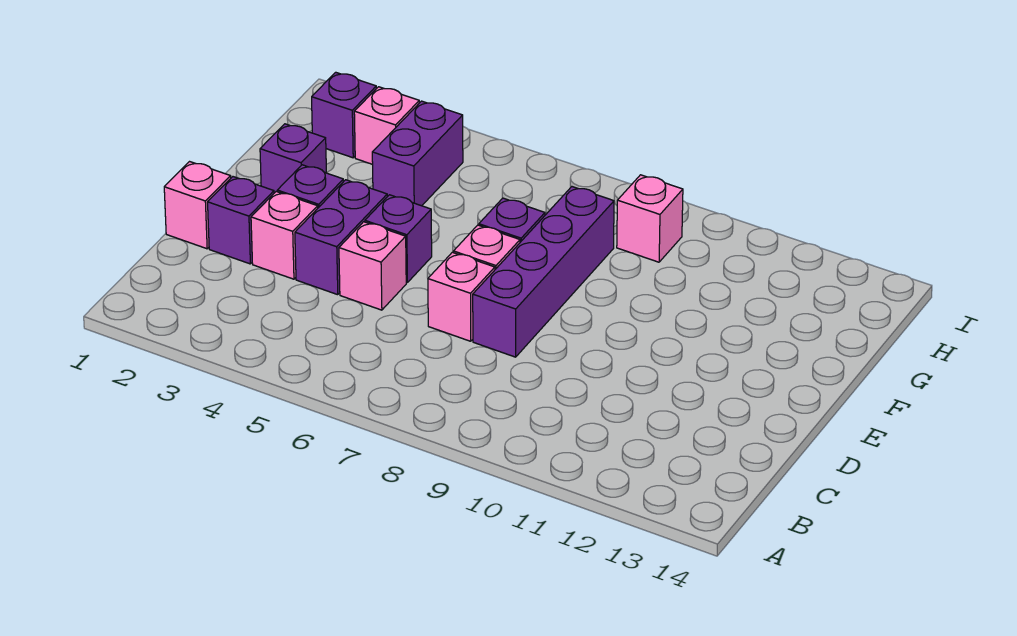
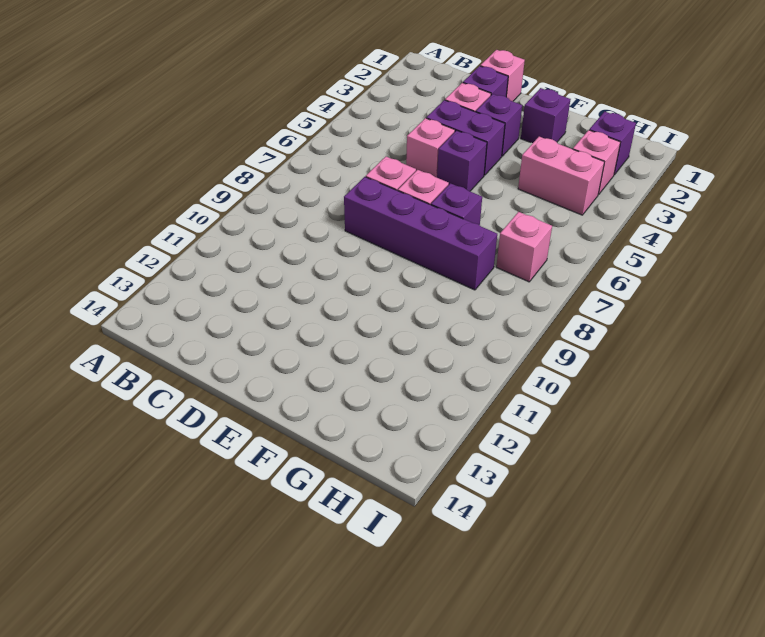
purple 1x2 brick [372,101,463,206] -> pink 1x2 brick [518,137,604,215]
pink 1x1 brick [617,175,683,262] -> pink 1x1 brick moved to [496,212,552,282]

